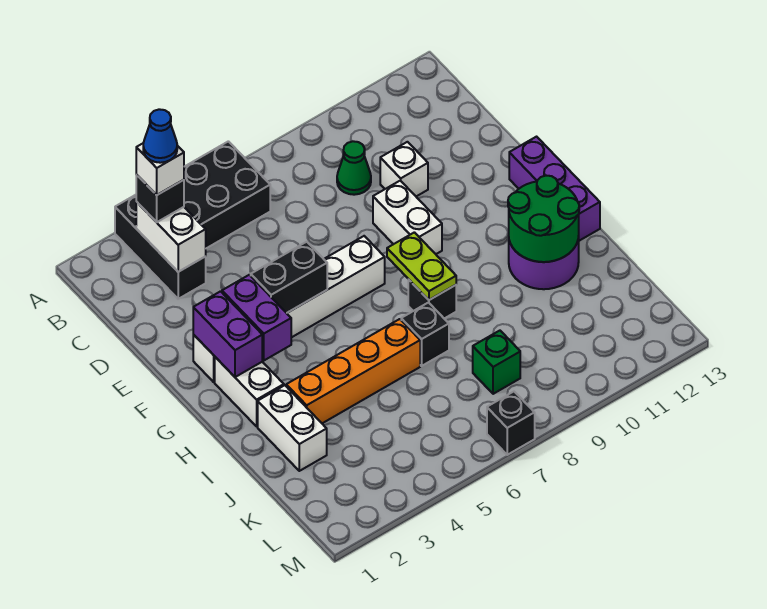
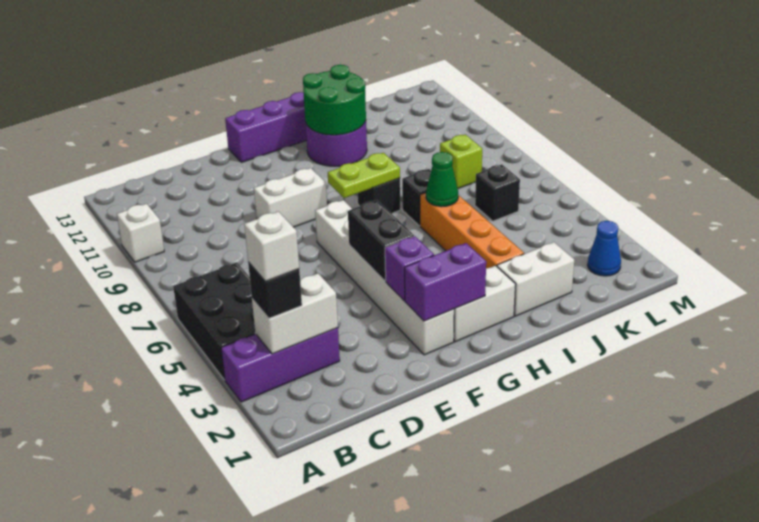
black 1x3 brick [115,195,206,299] -> purple 1x3 brick [221,328,340,402]
blue 1x1 cone [143,109,177,163] -> blue 1x1 cone moved to [588,221,621,276]
green 1x1 cone [337,141,371,195] -> green 1x1 cone moved to [426,152,458,207]
white 1x1 brick [380,142,428,196] -> white 1x1 brick moved to [117,204,164,262]
purple 1x2 brick [222,275,291,360] -> purple 1x1 brick [385,236,434,301]
green 1x1 brick [473,331,520,394] -> lime 1x1 brick [440,134,482,189]
black 1x1 brick [487,392,535,455] -> black 1x1 brick moved to [475,164,520,221]

